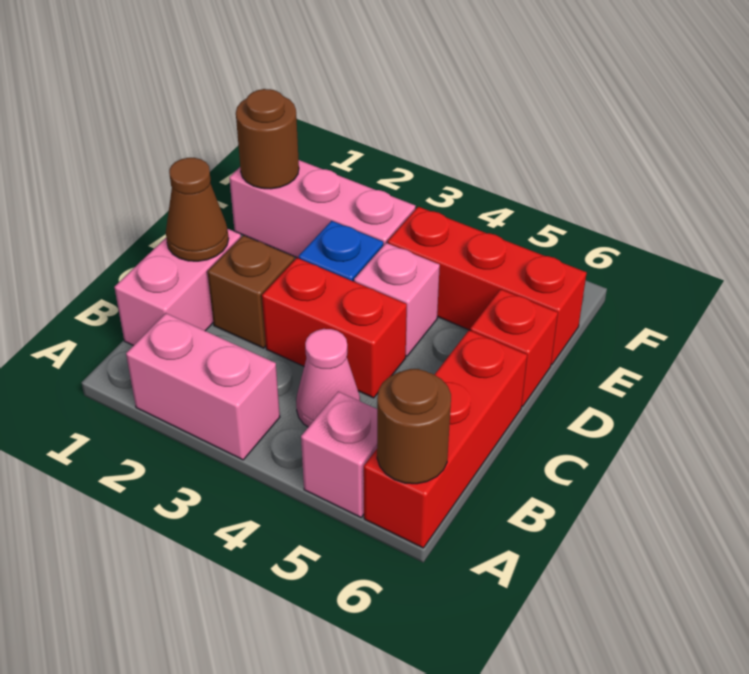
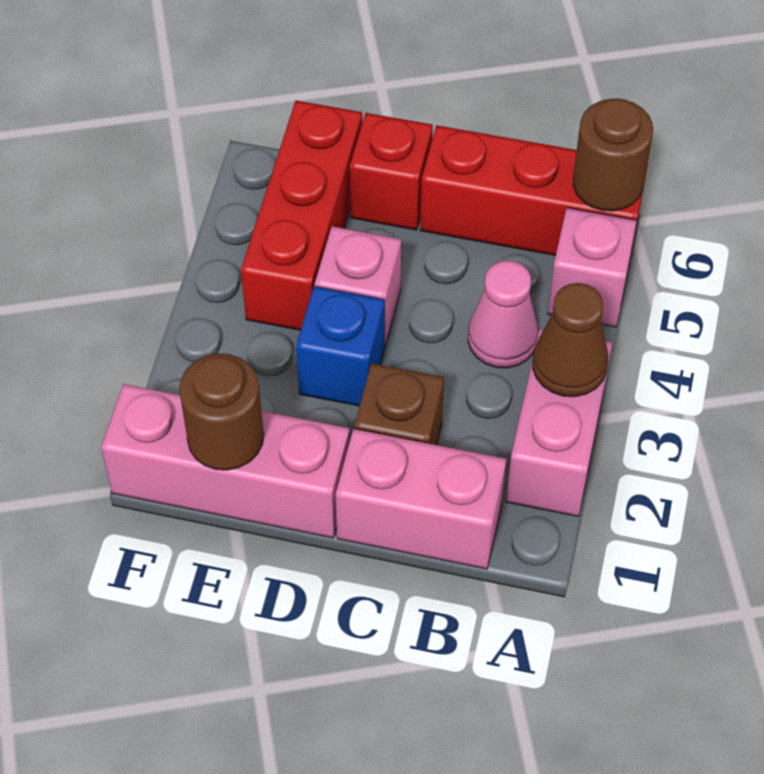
brown 1x1 cone [166,158,229,261] -> brown 1x1 cone moved to [533,283,608,397]
red 1x2 brick [262,258,407,398] -> none
pink 1x3 brick [229,160,415,258] -> pink 1x3 brick turned to [101,384,350,538]

